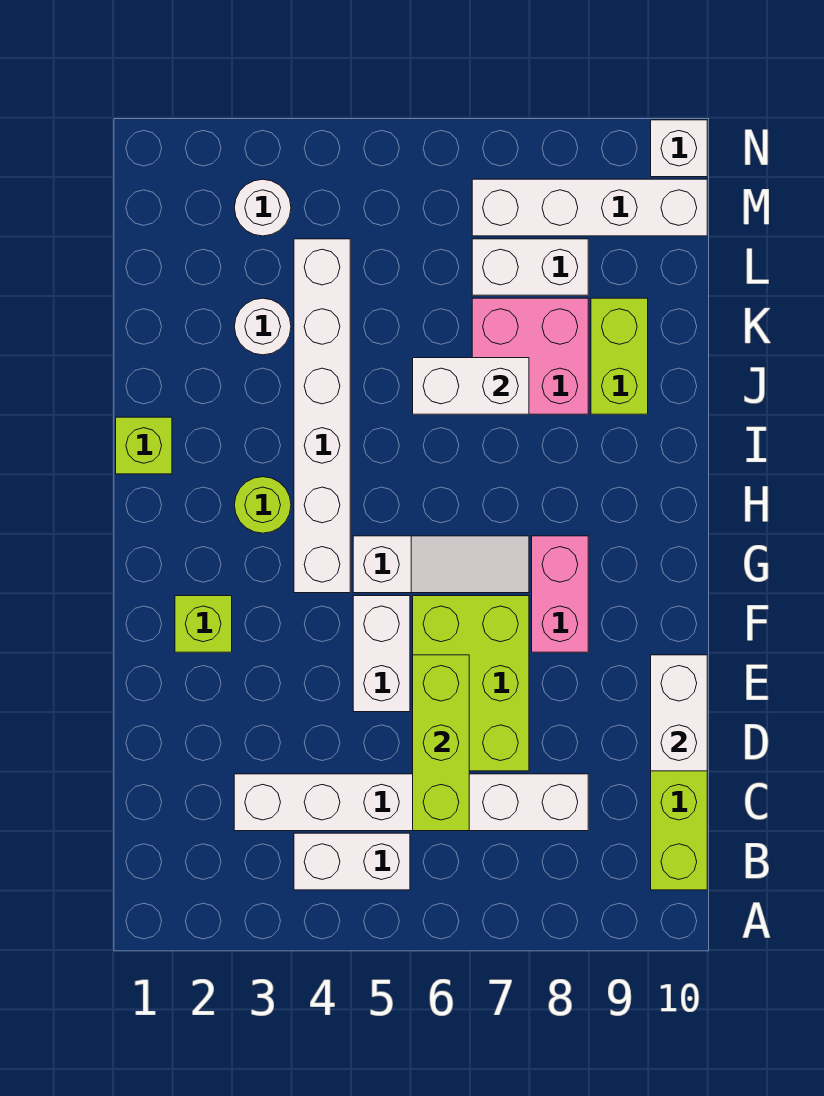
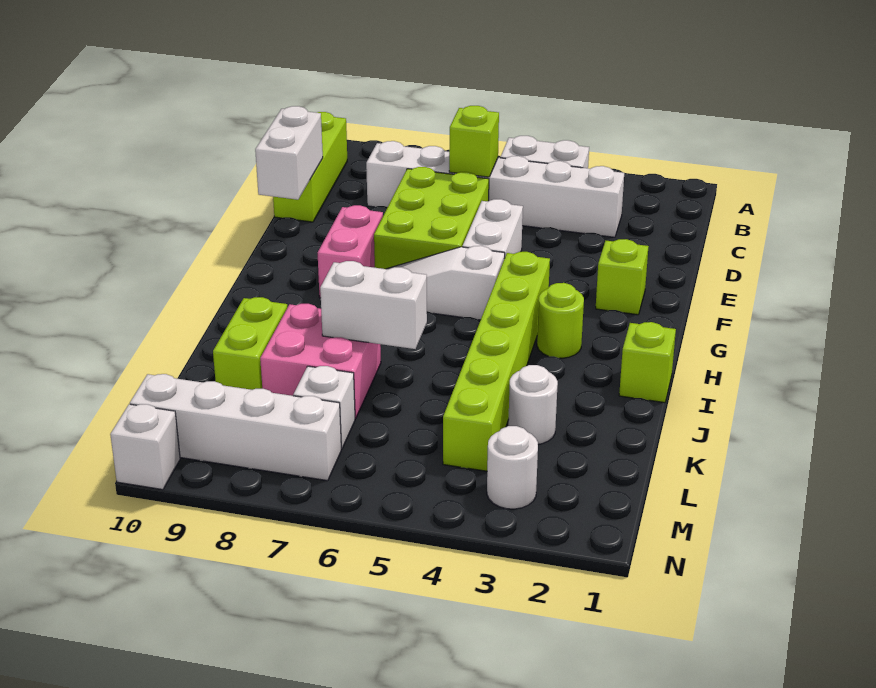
lime 1x3 brick [413,655,469,831] -> lime 1x1 brick [449,106,499,177]
white 1x6 brick [294,239,350,593] -> lime 1x6 brick [443,252,550,471]
white 1x2 brick [472,239,588,295] -> white 1x1 brick [293,366,355,449]

